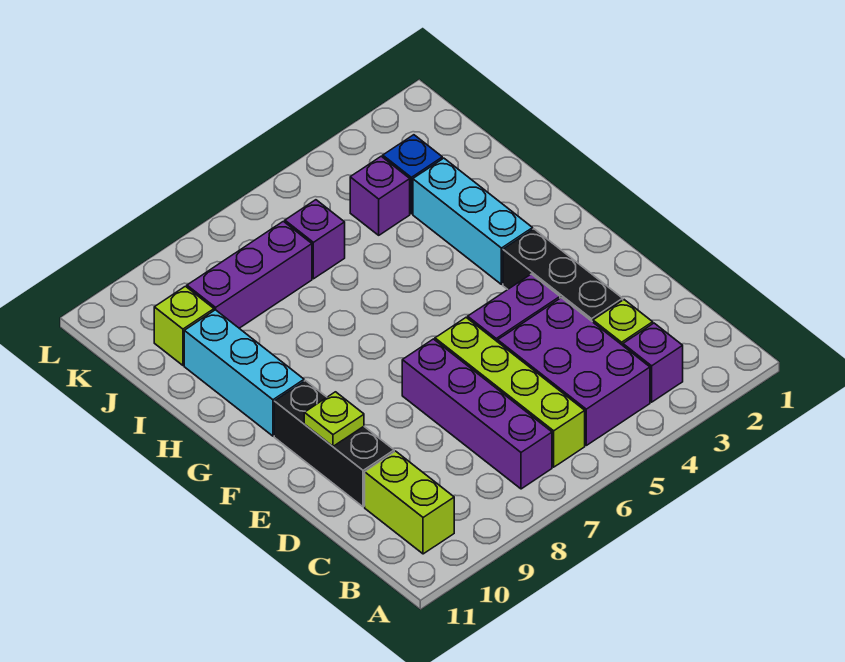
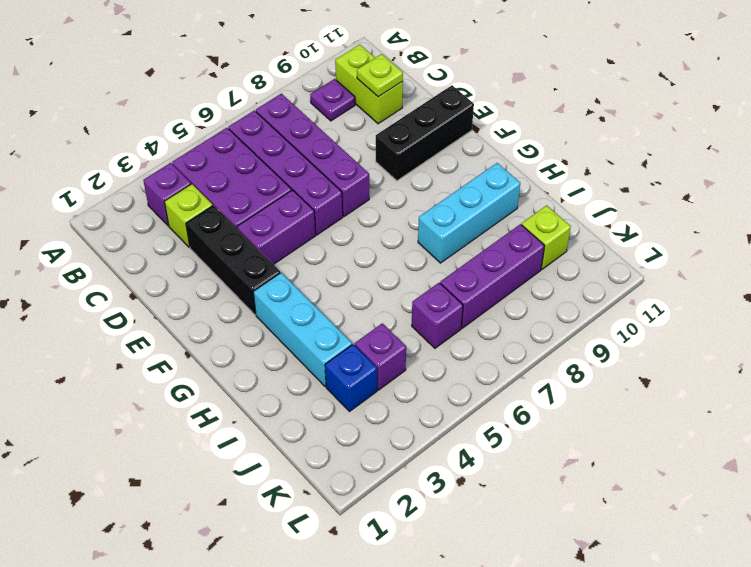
lime 1x4 brick [435,318,585,467] -> purple 1x4 brick [228,110,343,235]
none -> purple 1x1 plate [310,79,355,121]
black 1x3 brick [274,381,394,507] -> black 1x3 brick turned to [376,85,474,181]
lime 1x1 plate [304,392,364,446] -> lime 1x1 plate moved to [357,54,403,97]
cyan 1x3 brick [184,310,304,436] -> cyan 1x3 brick turned to [418,163,520,263]

